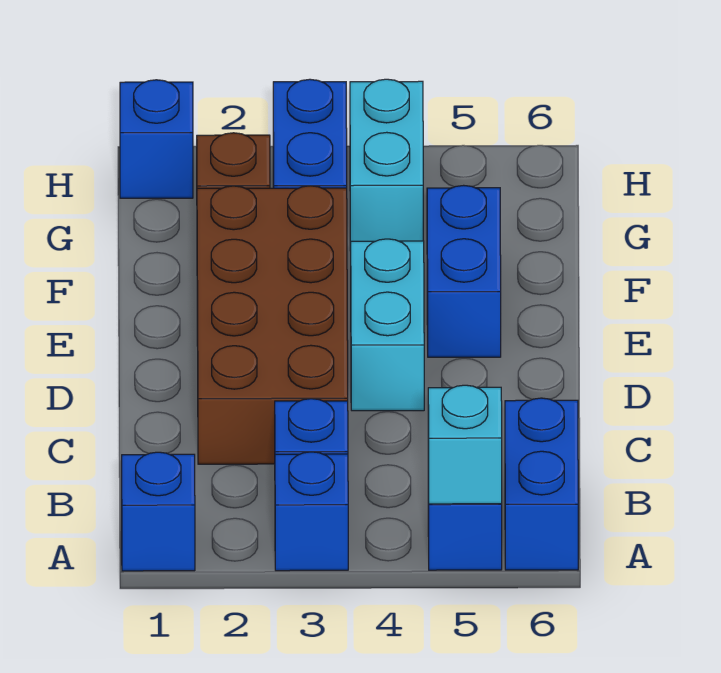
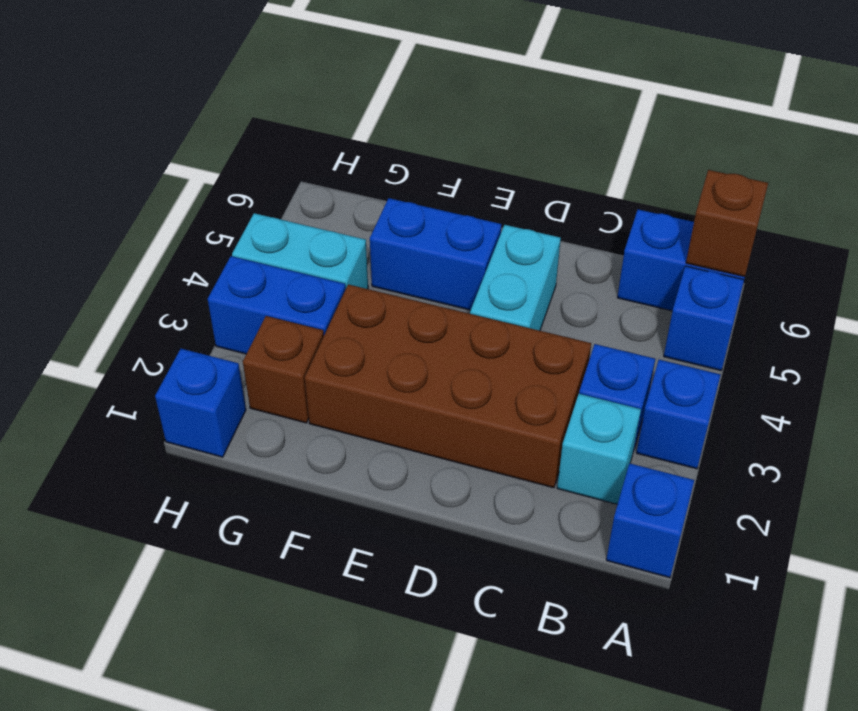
cyan 1x1 brick [428,385,502,504] -> cyan 1x1 brick moved to [557,394,641,504]
none -> brown 1x1 brick [686,170,768,277]
cyan 1x2 brick [351,239,424,411] -> cyan 1x2 brick turned to [470,225,561,331]

